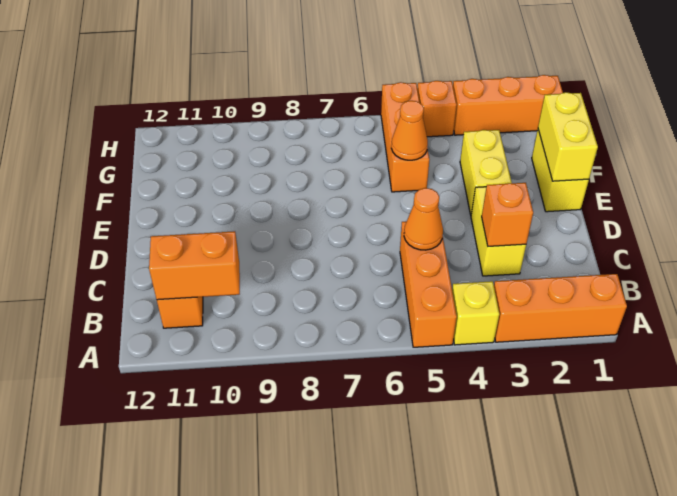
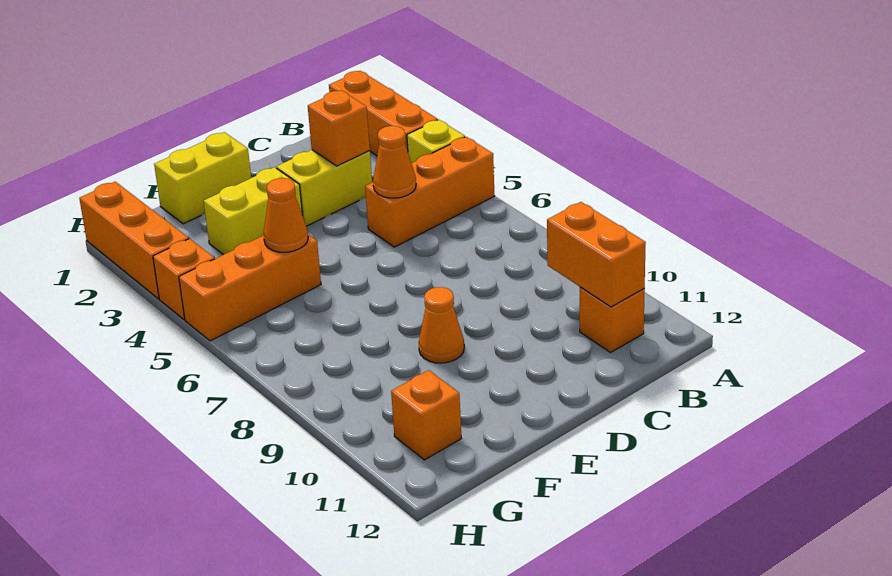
yellow 1x2 brick [538,92,598,181] -> none
none -> orange 1x1 cone [419,287,464,363]
none -> orange 1x1 brick [391,370,461,460]

